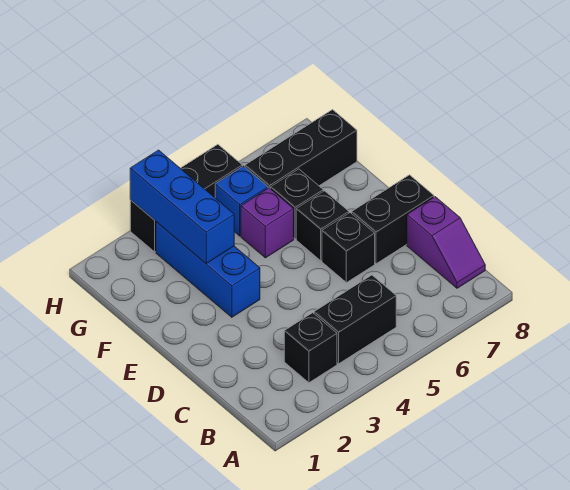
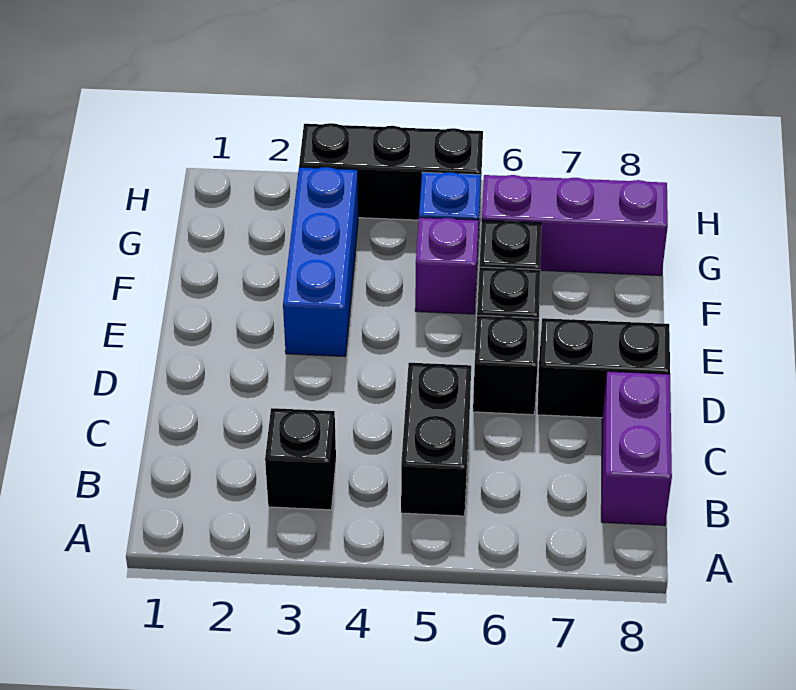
black 1x2 brick [314,275,396,364] -> black 1x2 brick turned to [401,363,471,516]
purple 1x2 slope [407,197,485,288] -> purple 1x2 brick [601,371,672,525]
blue 1x3 brick [130,150,234,264] -> none
black 1x3 brick [245,110,357,189] -> purple 1x3 brick [482,175,668,276]

